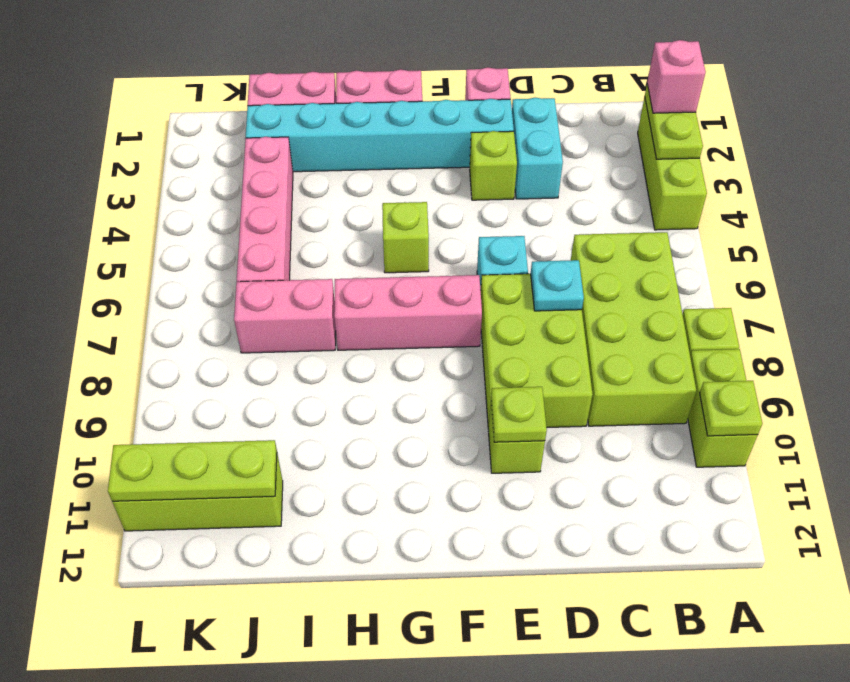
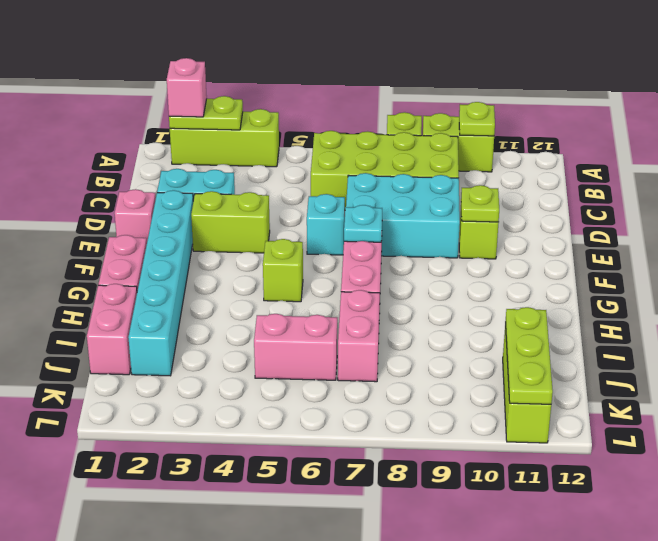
lime 2x3 brick [481,274,593,429] -> cyan 2x3 brick [346,173,460,258]
cyan 1x1 plate [531,260,584,311] -> cyan 1x1 plate moved to [344,205,382,242]
lime 1x1 brick [470,131,517,200] -> lime 1x2 brick [191,191,270,253]
pink 1x4 brick [237,137,293,282] -> pink 1x2 brick [254,314,337,380]

